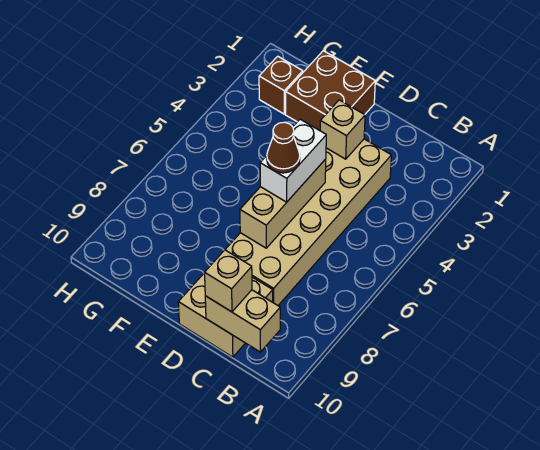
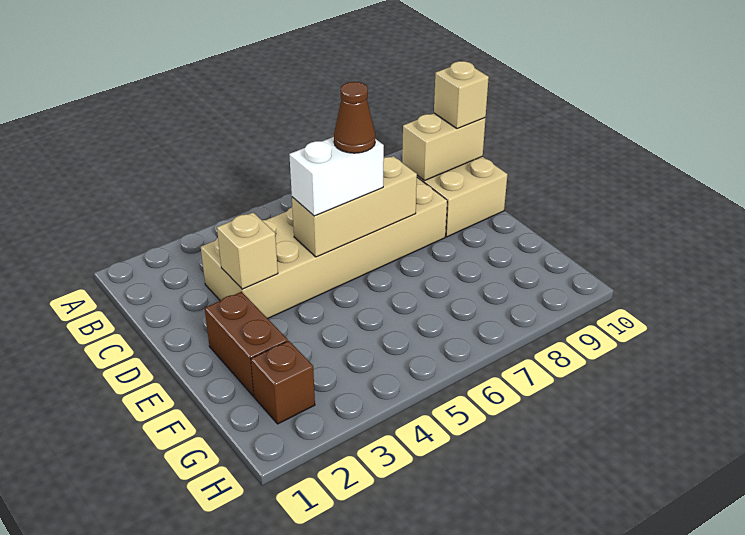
tan 1x2 brick [205,290,280,352] -> tan 1x2 brick turned to [402,113,486,181]
brown 2x2 brick [285,51,375,131] -> brown 1x2 brick [205,292,288,396]

